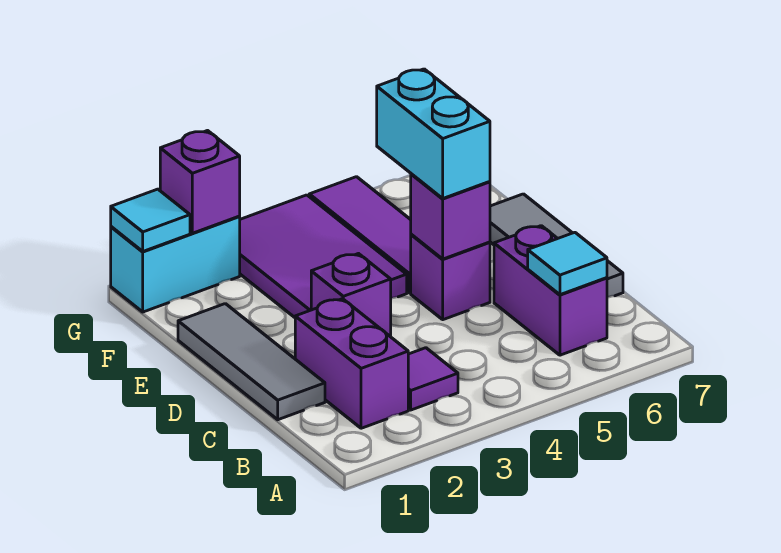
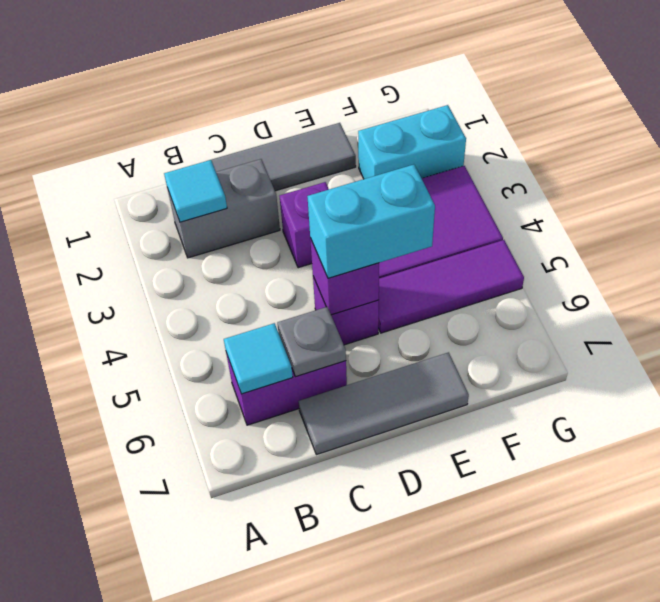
purple 1x2 brick [295,299,408,428] -> grey 1x2 brick [167,159,280,258]
purple 1x1 tile [408,348,458,410] -> none
none -> grey 1x1 plate [277,307,346,377]
cyan 1x2 brick [111,216,240,312] -> cyan 1x2 brick turned to [358,105,466,179]
cyan 1x1 tile [111,189,190,251] -> cyan 1x1 tile moved to [164,160,227,222]
purple 1x1 brick [160,131,240,233] -> none

